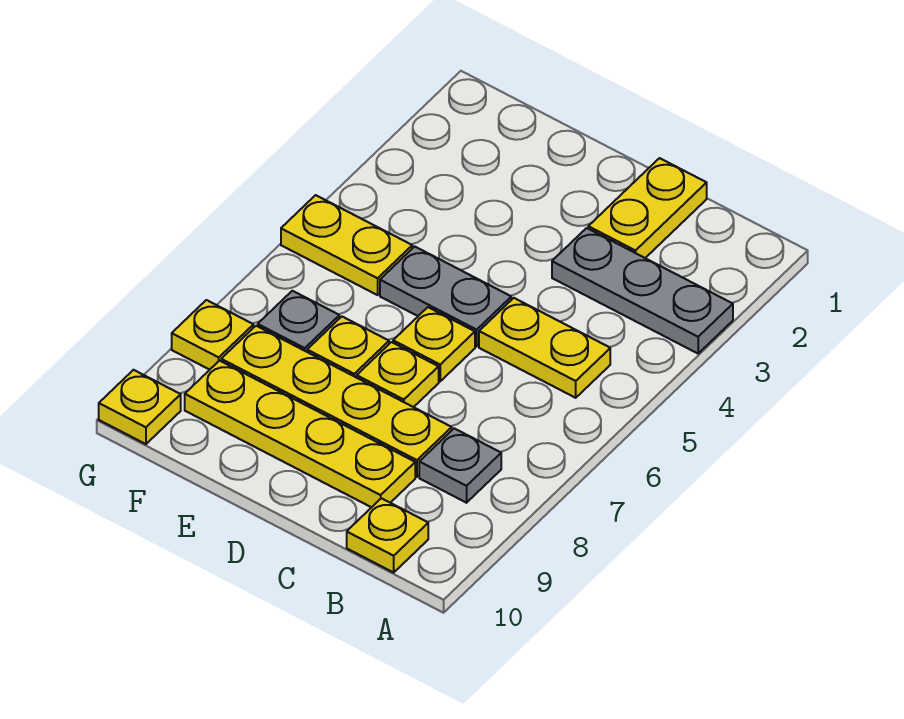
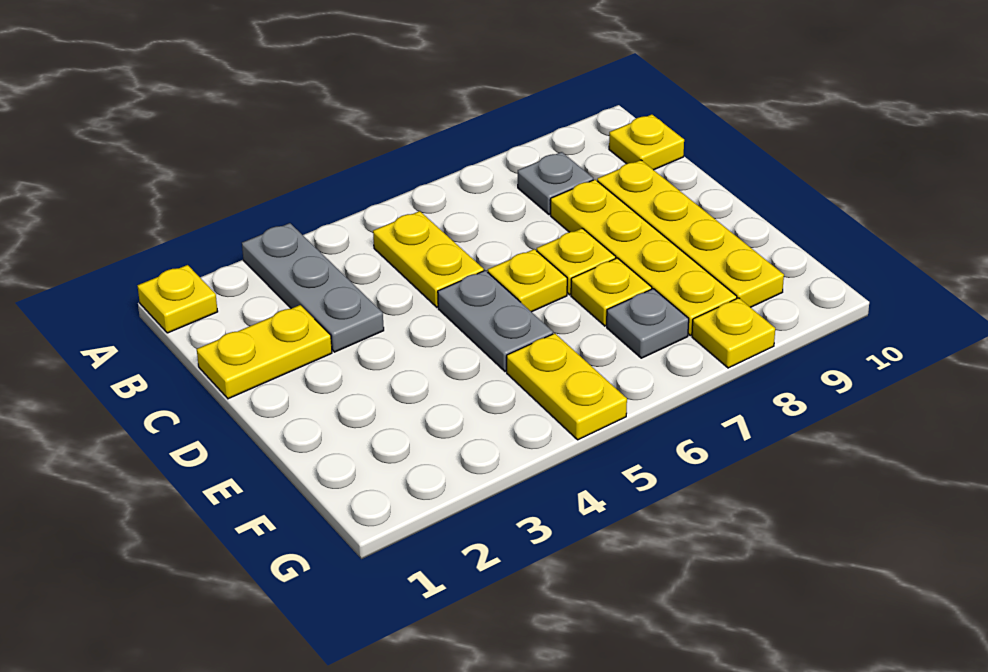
yellow 1x1 plate [99,370,181,444] -> yellow 1x1 plate moved to [138,265,218,333]

